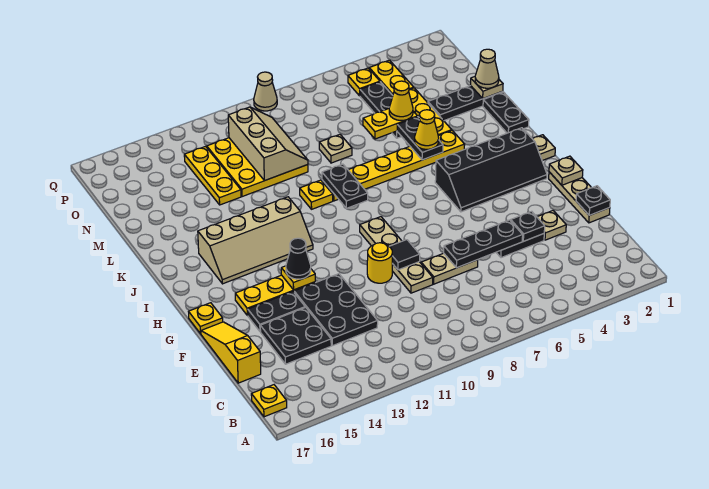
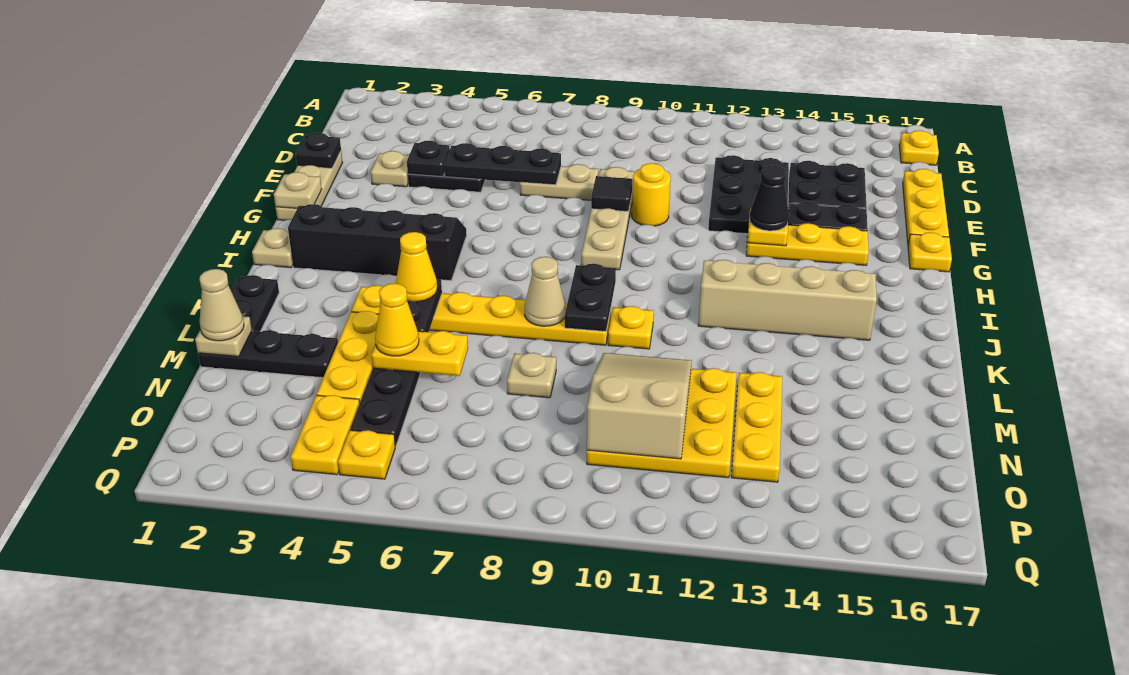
yellow 1x3 slope [201,322,261,383] -> yellow 1x3 plate [903,169,949,244]
tan 2x3 slope [228,107,308,181] -> tan 2x3 slope turned to [587,353,692,459]
tan 1x1 cone [254,72,277,111] -> tan 1x1 cone moved to [525,257,566,326]

